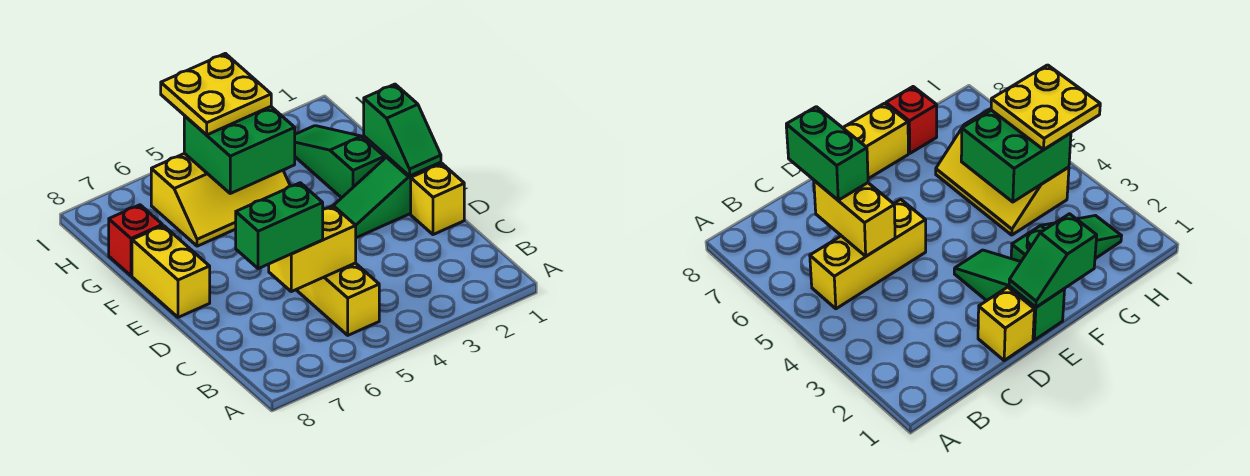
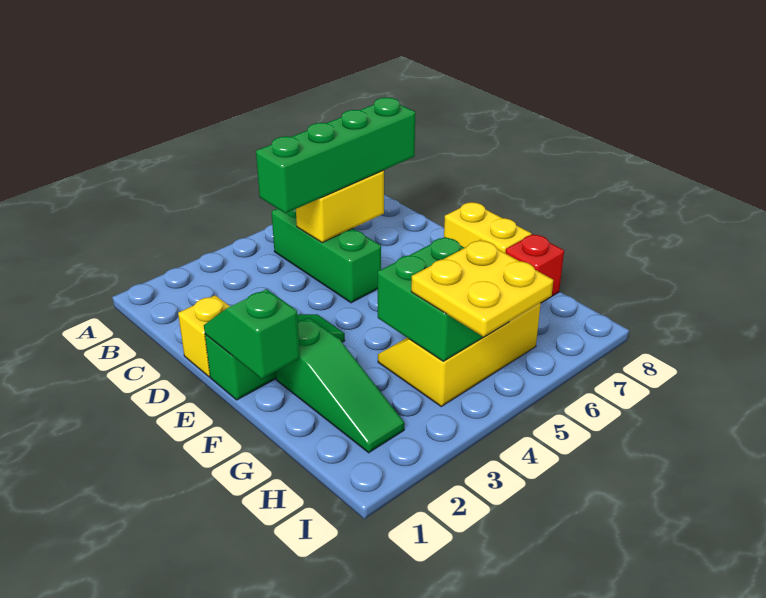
yellow 1x3 brick [296,263,379,335] -> green 1x3 brick [271,209,381,303]
green 1x2 brick [236,183,323,269] -> green 1x4 brick [256,97,415,213]

